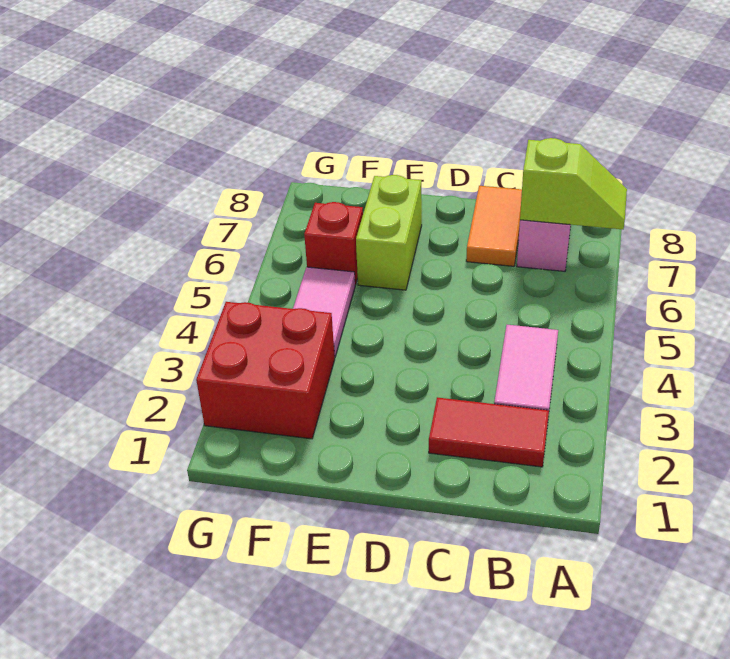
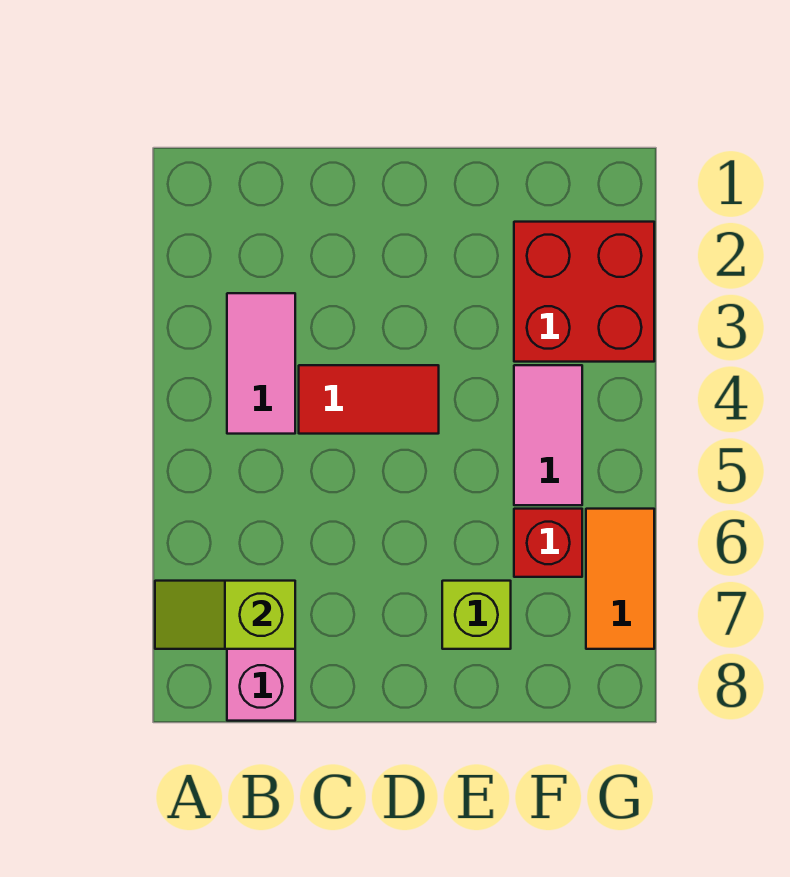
red 1x2 tile [429,397,549,467] -> red 1x2 tile moved to [299,365,439,434]
orange 1x2 tile [466,186,522,266] -> orange 1x2 tile moved to [586,509,654,649]
lime 1x2 brick [356,175,422,290] -> lime 1x1 brick [442,581,511,649]

